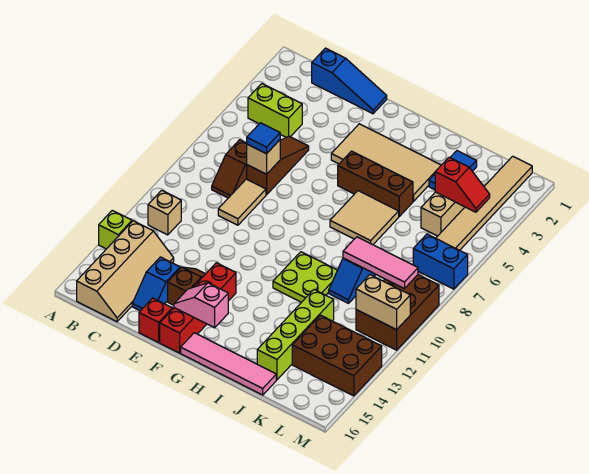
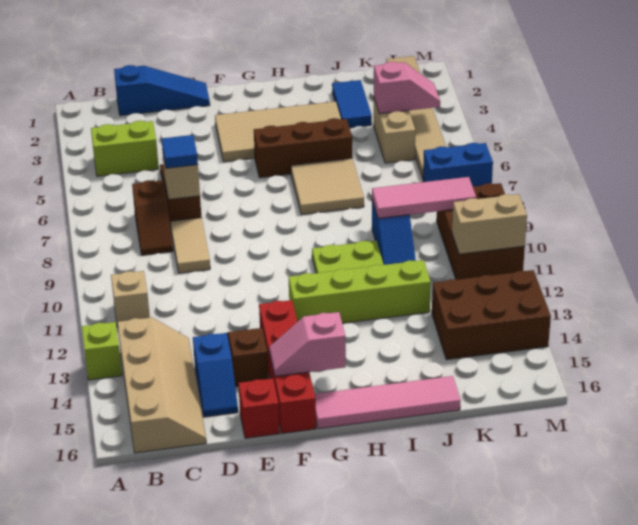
lime 1x4 brick [257,290,334,380] -> lime 1x4 brick turned to [289,260,431,323]
red 1x2 slope [435,157,490,212] -> pink 1x2 slope [374,62,440,114]

